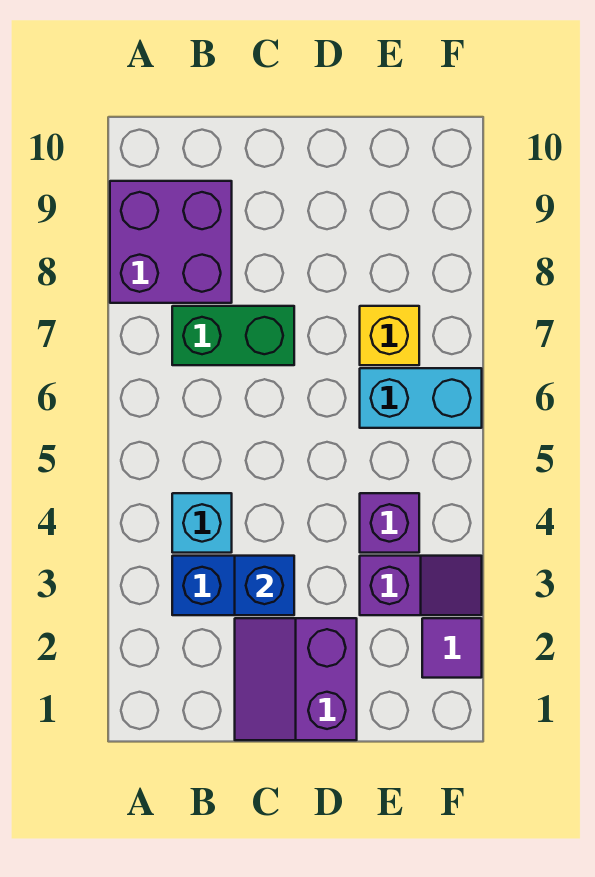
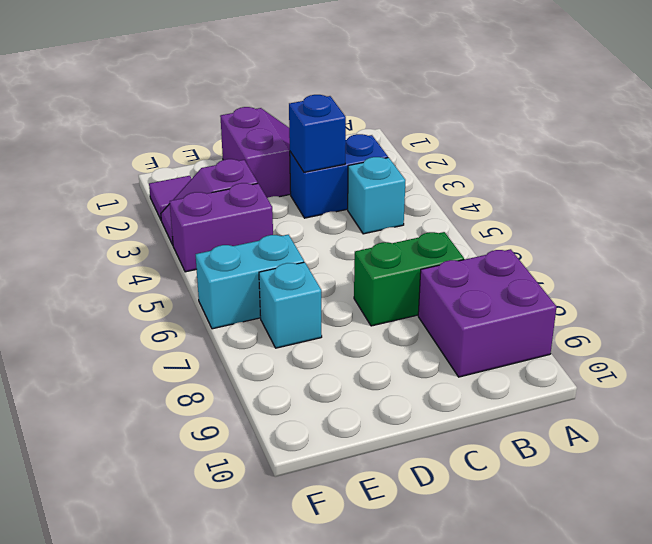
purple 1x1 brick [360,493,419,553] -> purple 1x2 brick [170,183,273,272]
yellow 1x1 brick [360,306,419,365] -> cyan 1x1 brick [259,262,322,348]

